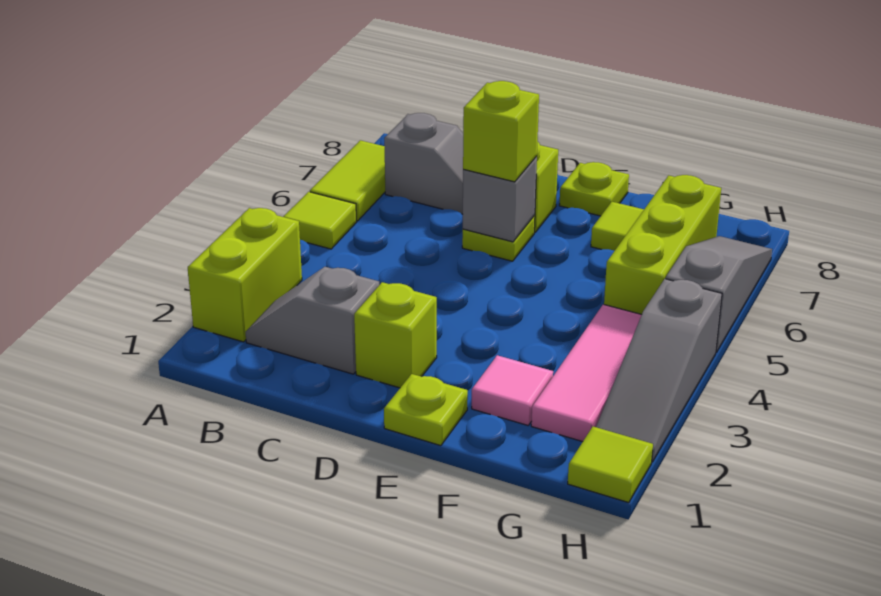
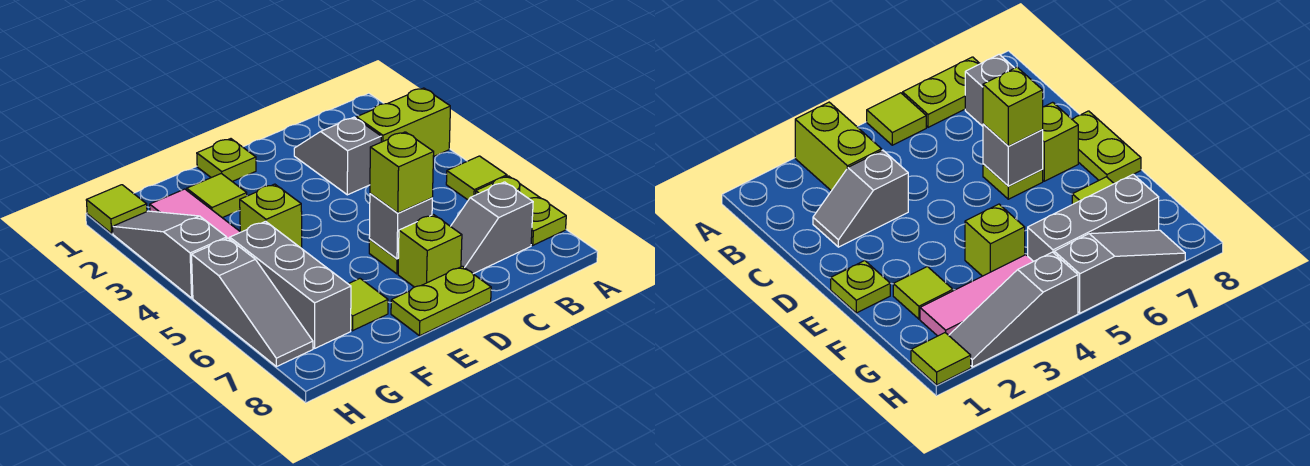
lime 1x2 brick [188,208,302,342] -> lime 1x2 brick turned to [356,88,450,157]
lime 1x2 tile [310,140,385,221] -> lime 1x2 plate [475,176,566,245]
grey 1x2 slope [246,267,379,374] -> grey 1x2 slope turned to [294,117,381,195]
lime 1x1 brick [354,282,437,388] -> lime 1x1 brick moved to [240,184,302,249]
lime 1x1 plate [559,162,629,216] -> lime 1x2 plate [391,266,491,336]
pink 1x1 tile [472,355,553,425] -> lime 1x1 tile [187,173,247,218]
lime 1x3 brick [604,175,721,314] -> grey 1x3 brick [230,221,351,348]

